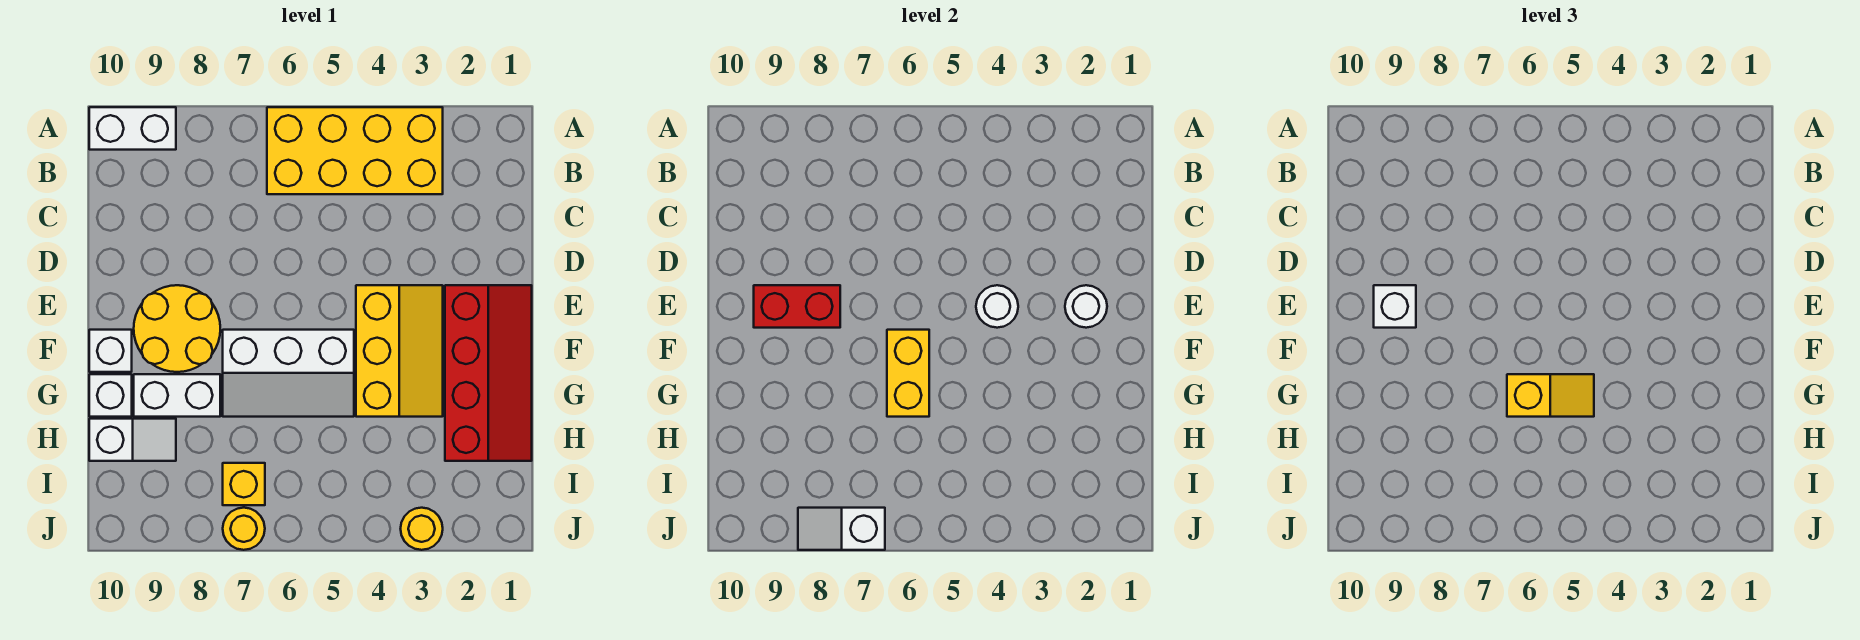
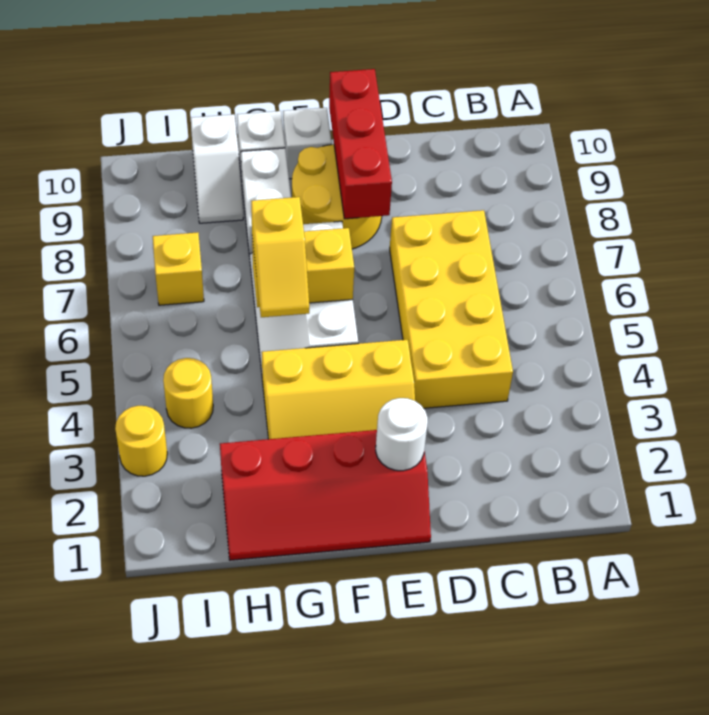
yellow 2x4 brick [267,107,443,194] -> yellow 2x4 brick moved to [390,210,513,408]
white 1x2 brick [89,107,176,150] -> none
white 1x1 round brick [976,285,1018,328] -> none
red 1x2 brick [754,285,840,328] -> red 1x3 brick [329,69,392,219]
white 1x1 brick [1374,285,1416,328] -> none
yellow 1x1 round brick [223,508,265,550] -> yellow 1x1 round brick moved to [163,358,213,428]
white 1x2 slope [798,508,885,550] -> none

